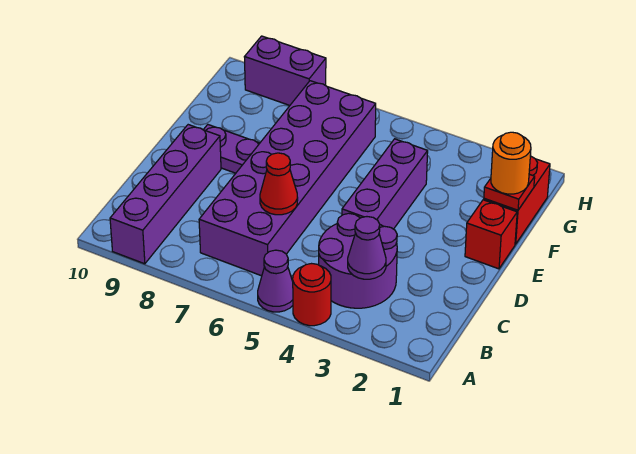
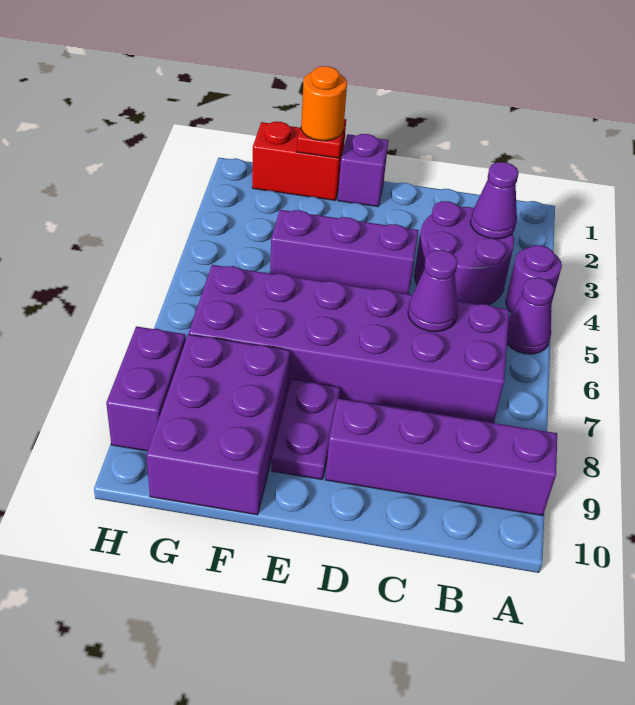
red 1x1 round brick [293,264,331,326] -> purple 1x1 round brick [506,245,562,313]
red 1x1 cone [260,153,298,215] -> purple 1x1 cone [408,250,458,332]
red 1x1 brick [465,200,517,269] -> purple 1x1 brick [338,134,388,207]
none -> purple 2x3 brick [146,334,290,515]

